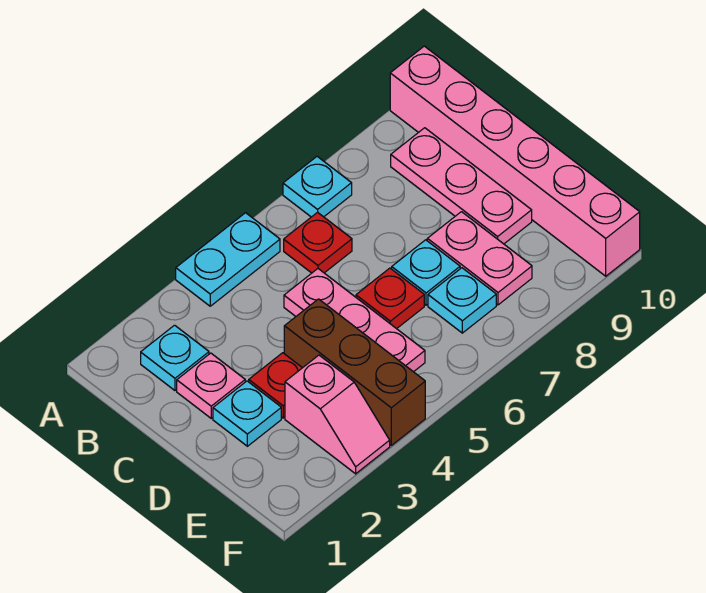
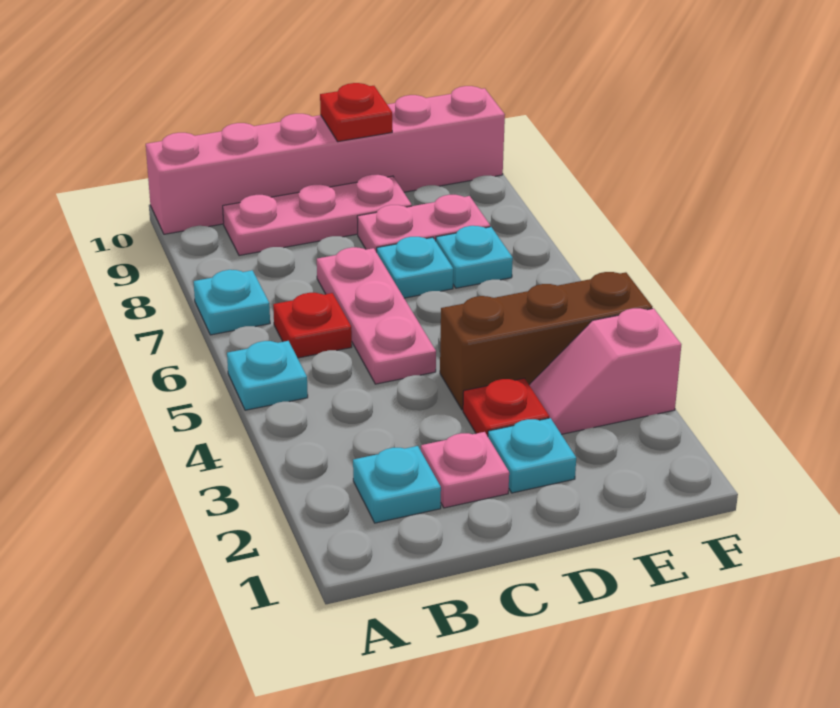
cyan 1x2 plate [176,213,280,306] -> cyan 1x1 plate [227,341,308,410]
pink 1x3 plate [284,269,425,372] -> pink 1x3 plate turned to [317,247,436,384]
red 1x1 plate [356,268,424,329] -> red 1x1 plate moved to [320,83,392,142]
pink 1x2 slope [285,355,390,474] -> pink 1x2 slope turned to [529,308,681,434]

